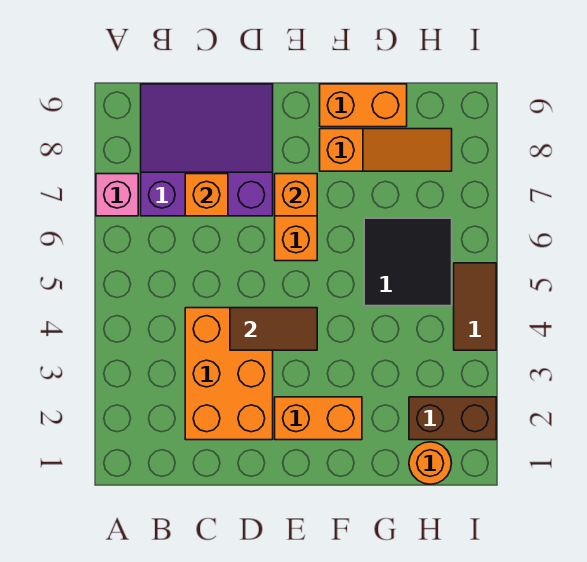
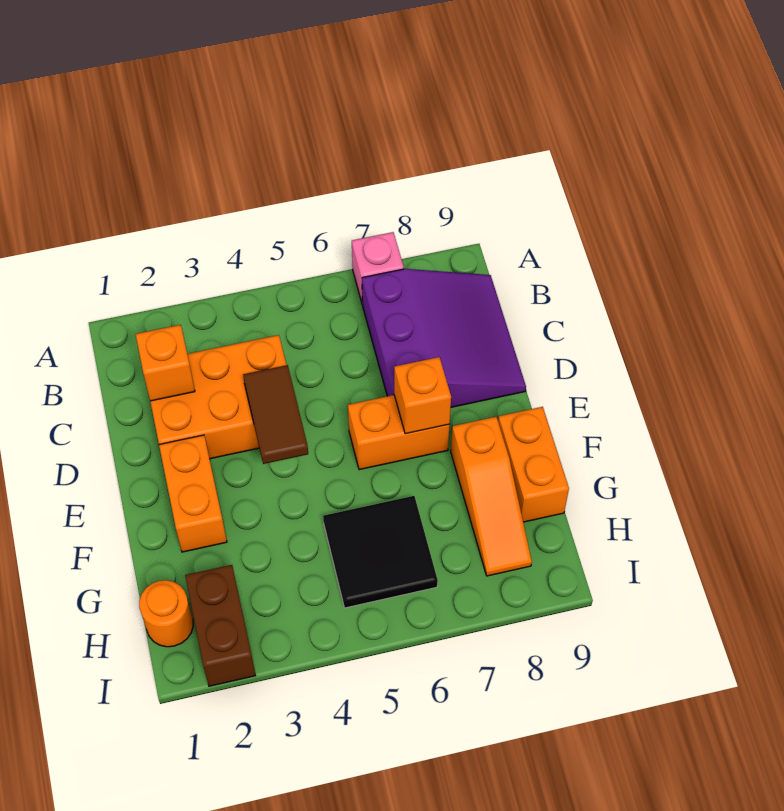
orange 1x1 brick [185,174,228,216] -> orange 1x1 brick moved to [136,325,195,401]
brown 1x2 tile [454,263,496,350] -> none

